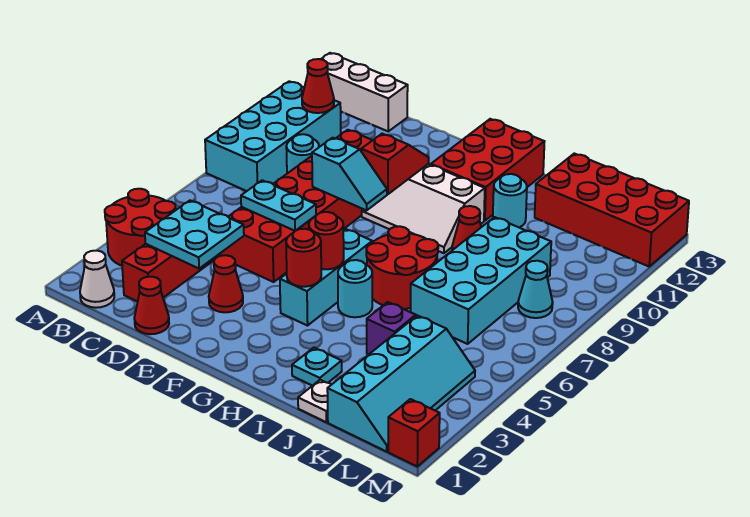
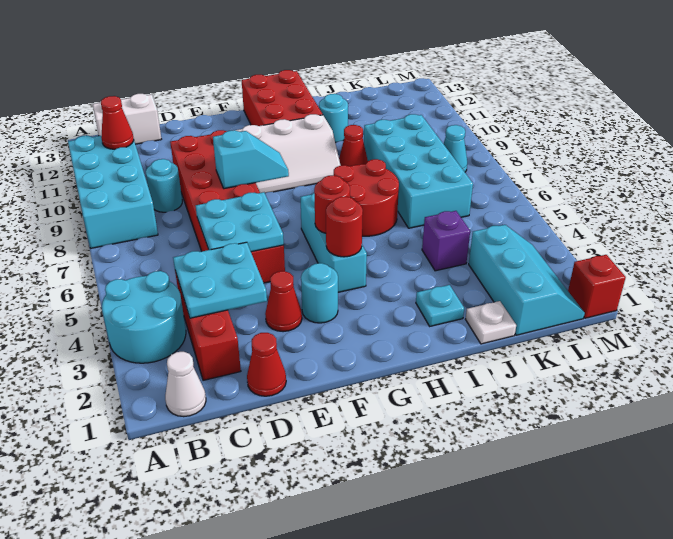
red 2x2 round brick [105,189,176,266] -> cyan 2x2 round brick [102,271,186,363]
white 1x3 brick [321,53,408,131] -> white 1x2 brick [93,94,161,144]
cyan 1x2 plate [241,180,316,231] -> cyan 2x2 plate [196,192,284,252]
red 1x2 slope [361,134,429,194] -> none
cyan 1x1 round brick [338,260,372,317] -> cyan 1x1 round brick moved to [301,263,338,323]
red 2x4 brick [535,154,689,266] -> none
cyan 2x4 slope [327,315,475,452] -> cyan 2x3 slope [469,225,585,335]

